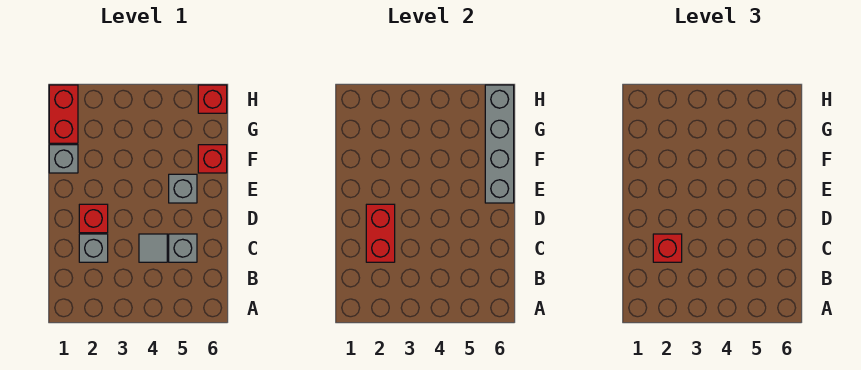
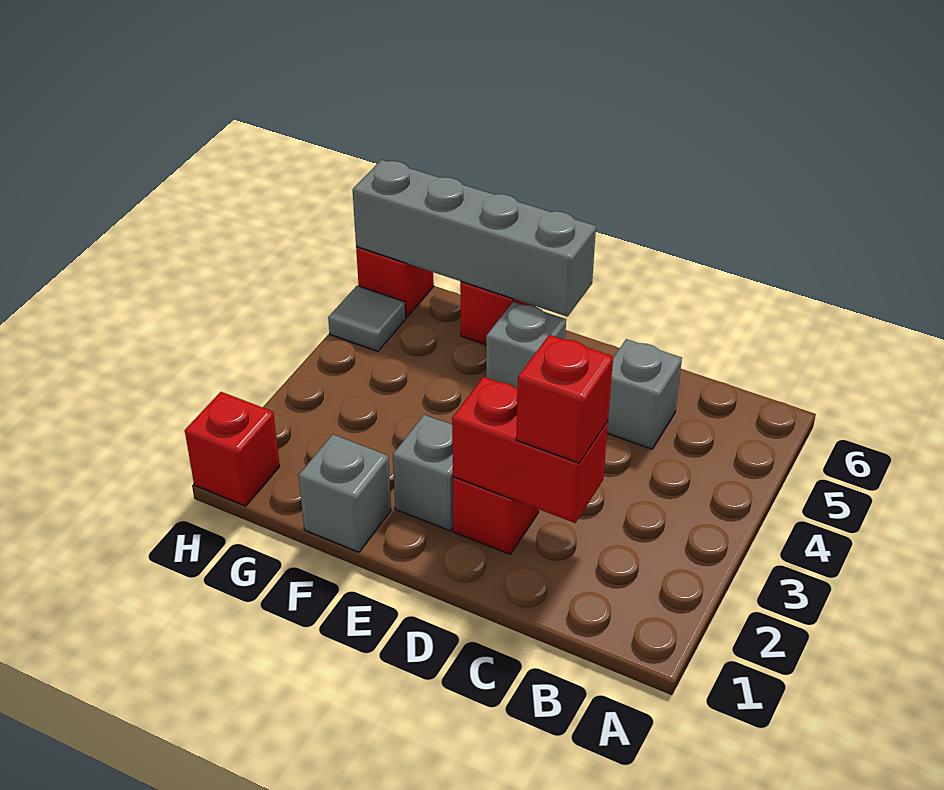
grey 1x1 brick [79,234,108,262] -> grey 1x1 brick moved to [393,415,453,531]
grey 1x1 tile [139,234,167,262] -> grey 1x1 tile moved to [328,286,406,352]
red 1x2 brick [49,85,78,143] -> red 1x1 brick [185,392,280,506]

